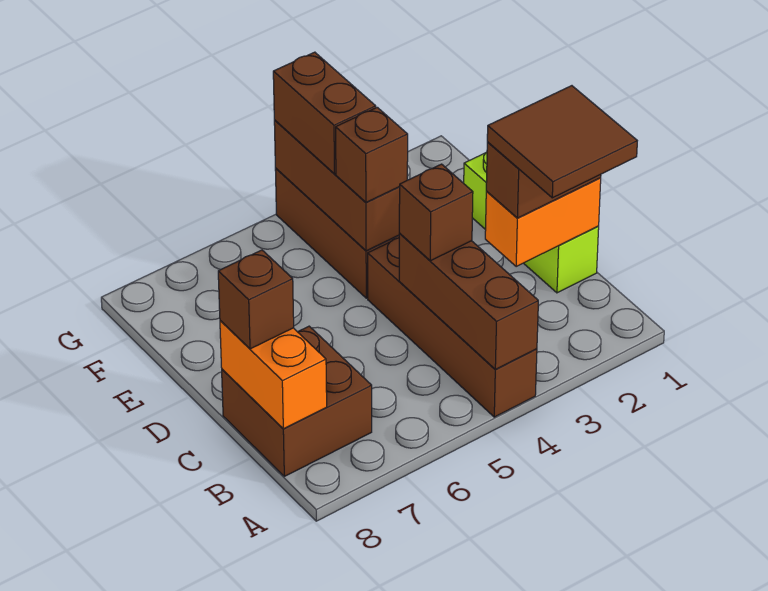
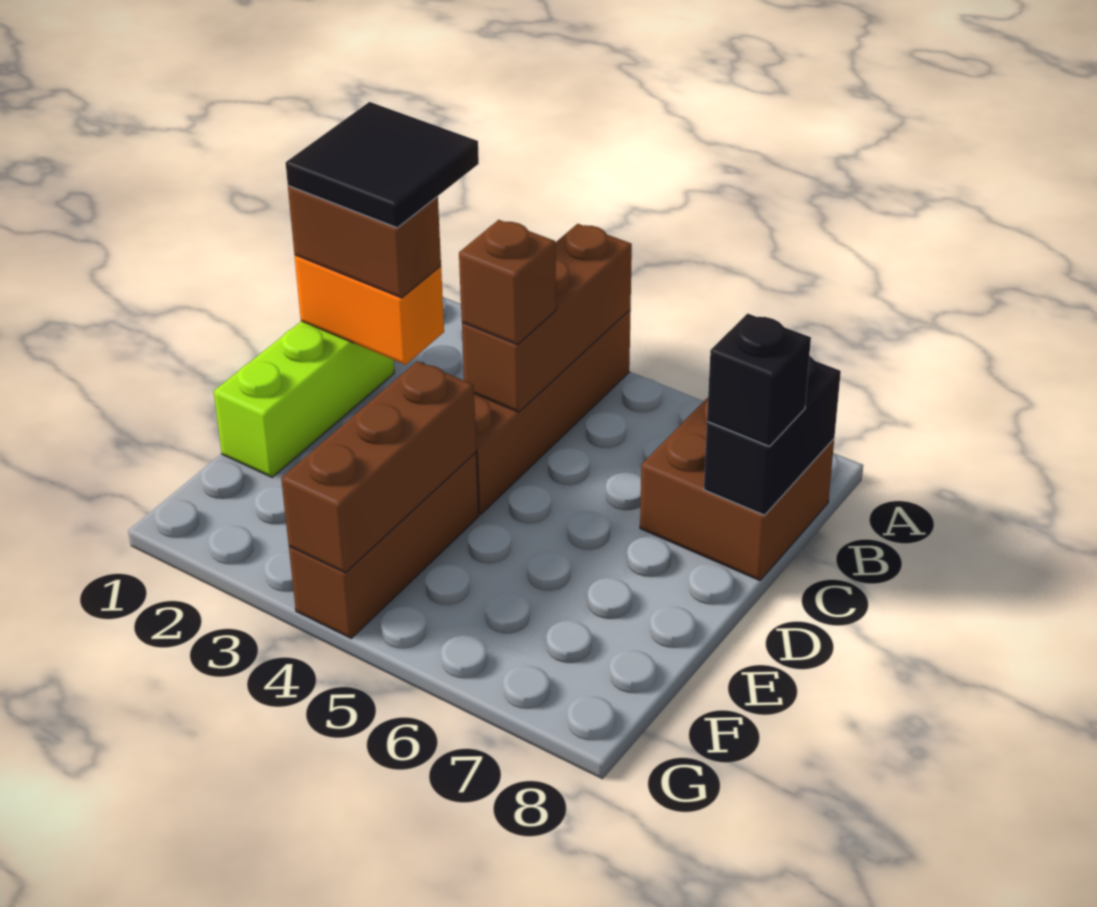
brown 2x2 tile [487,86,637,198] -> black 2x2 tile [286,102,479,228]
orange 1x2 brick [220,321,327,429] -> black 1x2 brick [704,356,841,515]
brown 1x1 brick [218,250,294,349] -> black 1x1 brick [707,313,811,446]
brown 1x1 brick [336,107,408,202] -> none
brown 1x2 brick [273,52,376,174] -> none

